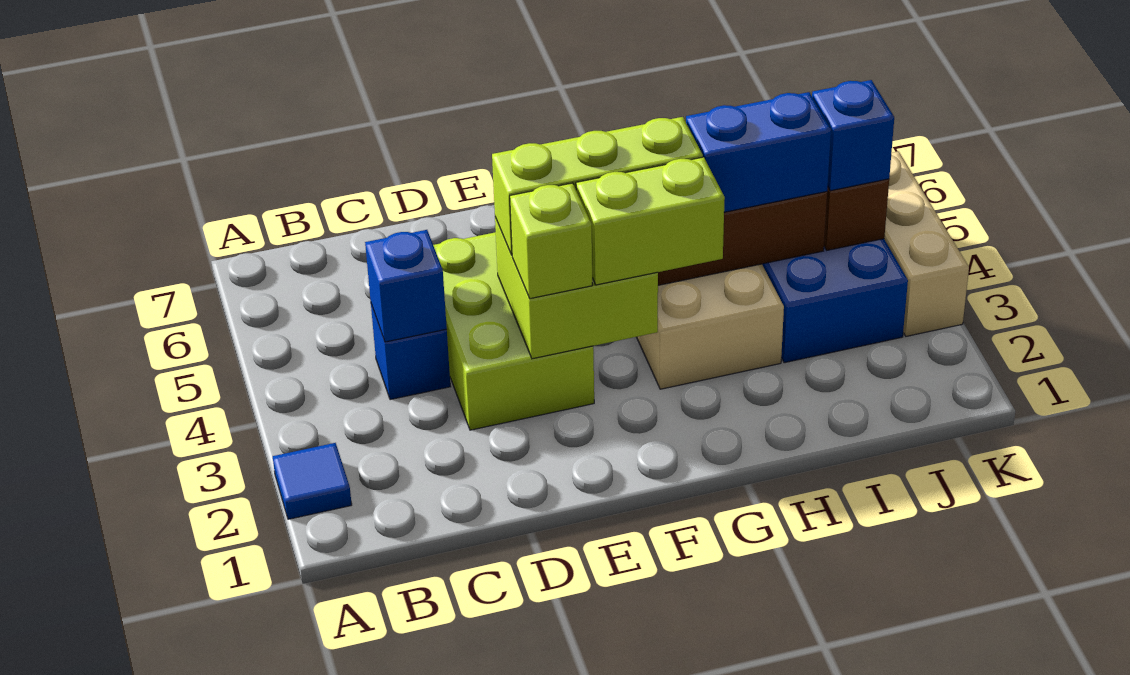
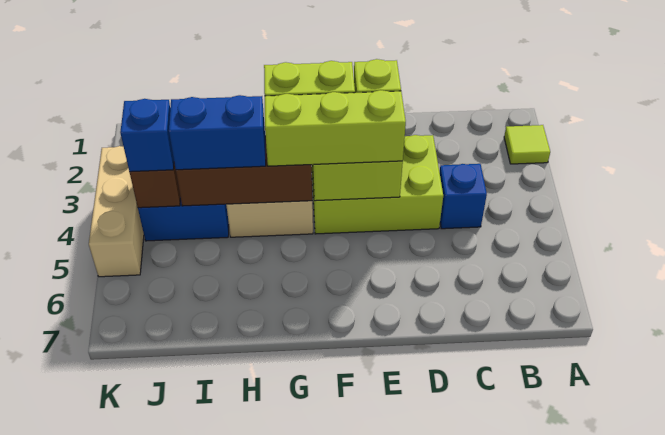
blue 1x1 tile [273,443,352,519] -> lime 1x1 tile [504,125,550,164]
blue 1x1 brick [365,230,447,342] -> none
lime 2x3 brick [433,232,594,430] -> lime 2x3 brick turned to [312,135,443,234]

